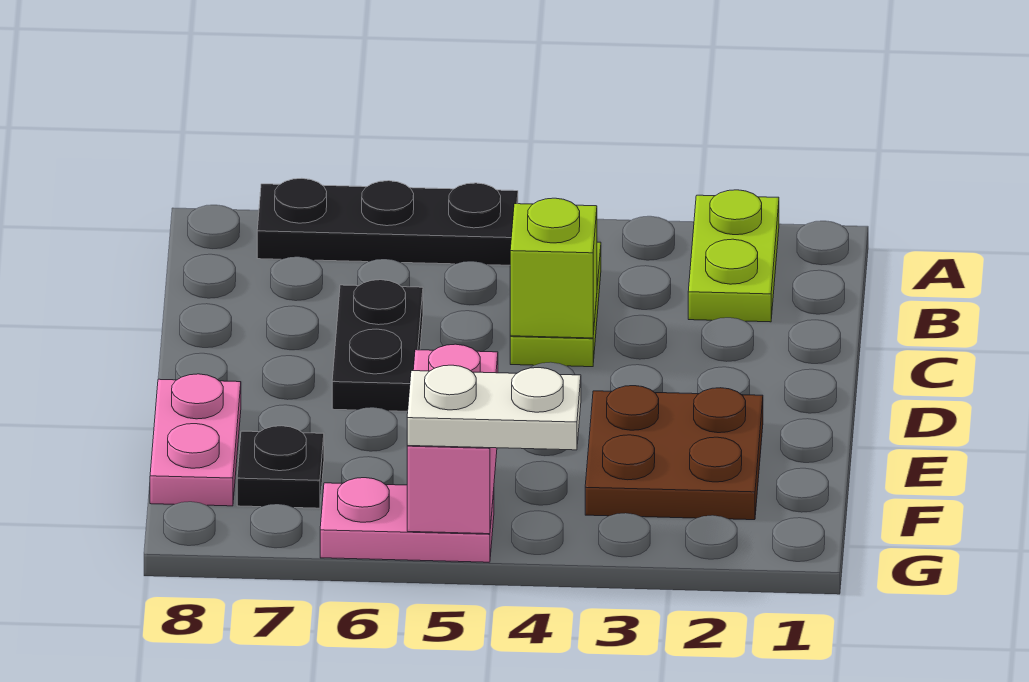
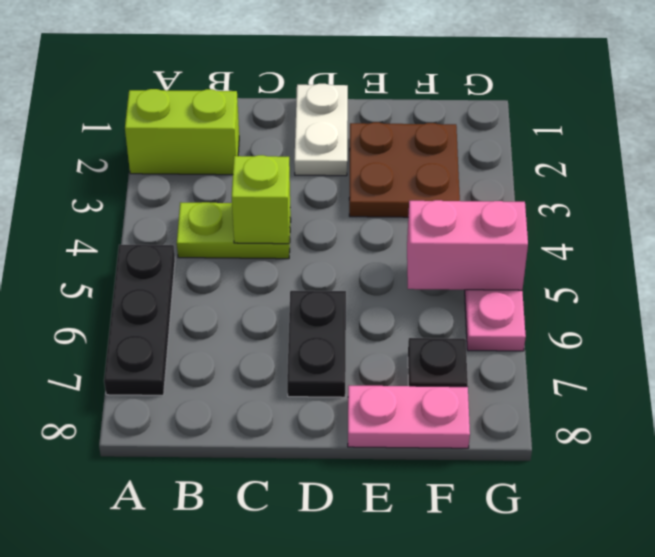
lime 1x2 plate [688,190,779,322] -> lime 1x2 brick [125,89,239,175]
black 1x2 plate [332,280,423,411] -> black 1x2 plate turned to [287,291,346,397]
white 1x2 plate [407,365,581,450] -> white 1x2 plate moved to [294,84,348,176]

